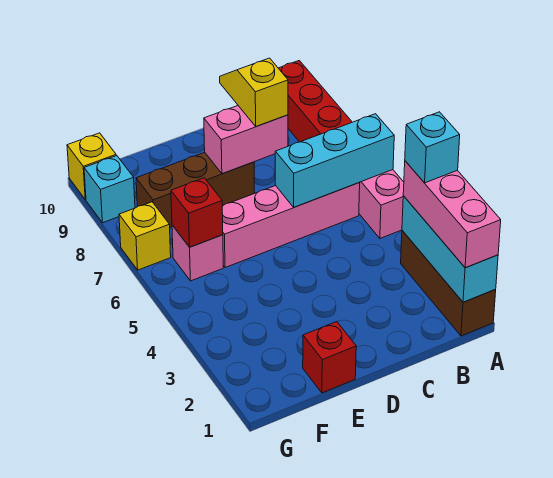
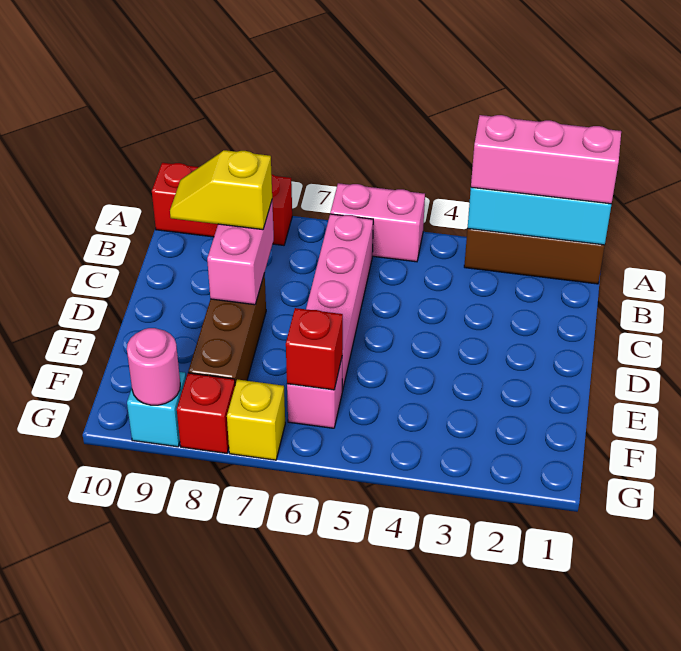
cyan 1x1 brick [405,112,460,183] -> none
cyan 1x3 brick [275,114,394,207] -> none
red 1x1 brick [303,322,356,393] -> red 1x1 brick moved to [177,373,235,453]
none -> pink 1x1 round brick [127,328,180,405]
yellow 1x1 brick [67,133,116,200] -> none

